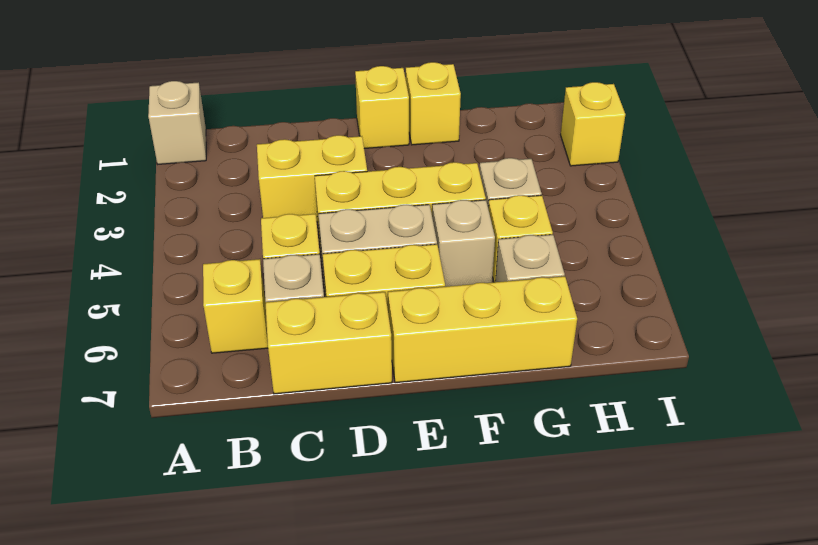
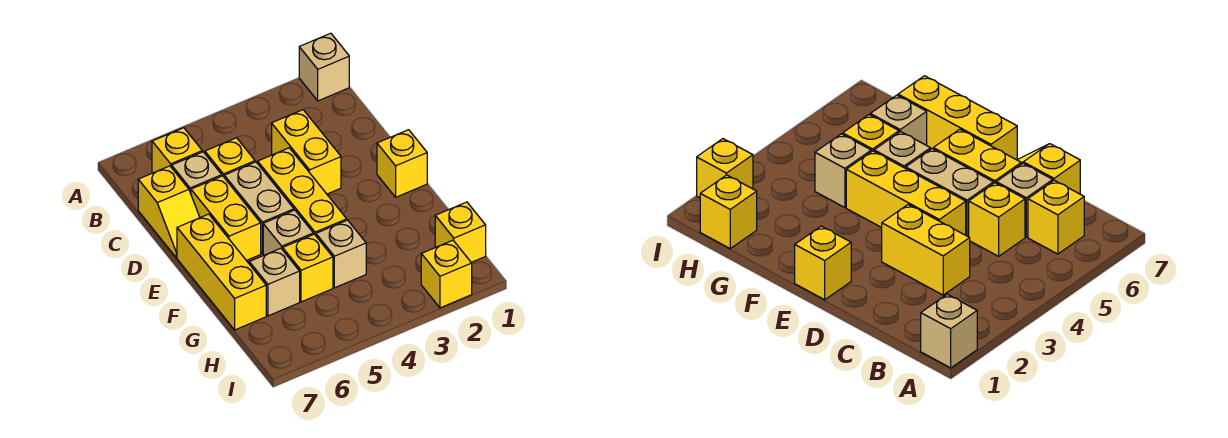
yellow 1x2 brick [265,292,392,394] -> yellow 1x2 slope [138,166,200,258]
yellow 1x1 brick [406,62,461,145] -> yellow 1x1 brick moved to [435,202,486,262]

